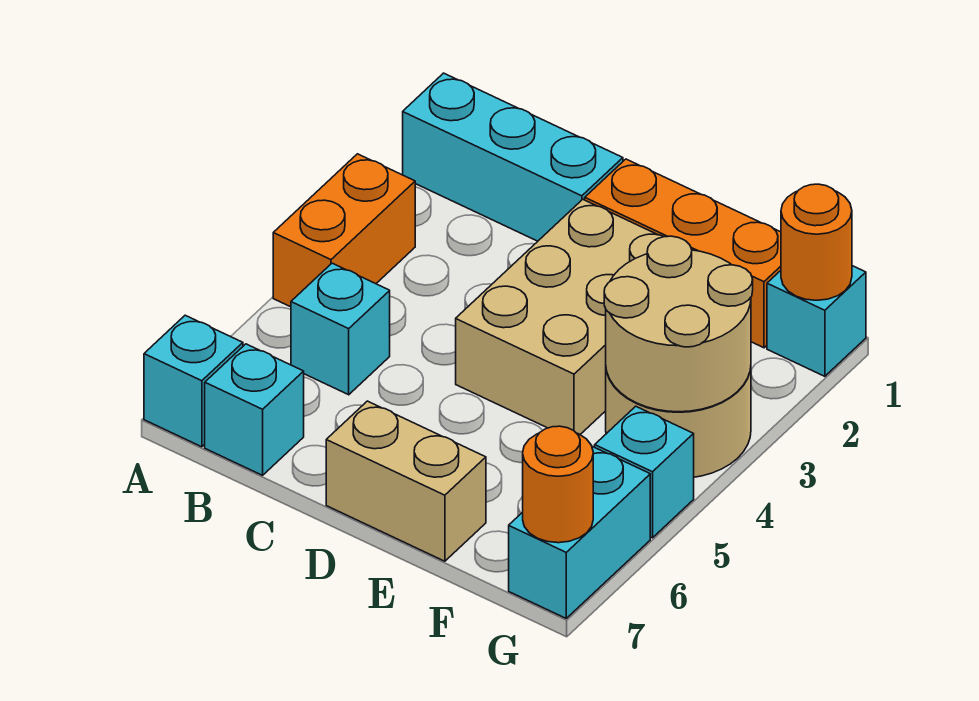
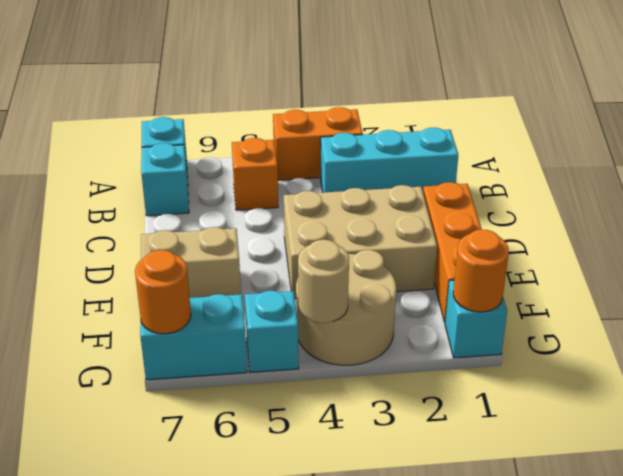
cyan 1x3 brick [403,73,623,241] -> cyan 1x3 brick turned to [321,128,458,192]
cyan 1x1 brick [291,263,390,395] -> orange 1x1 brick [232,138,278,210]
tan 1x2 brick [326,401,486,561] -> tan 1x2 brick turned to [141,227,241,298]
tan 2x2 round brick [604,236,753,412] -> tan 1x1 round brick [298,240,349,323]

